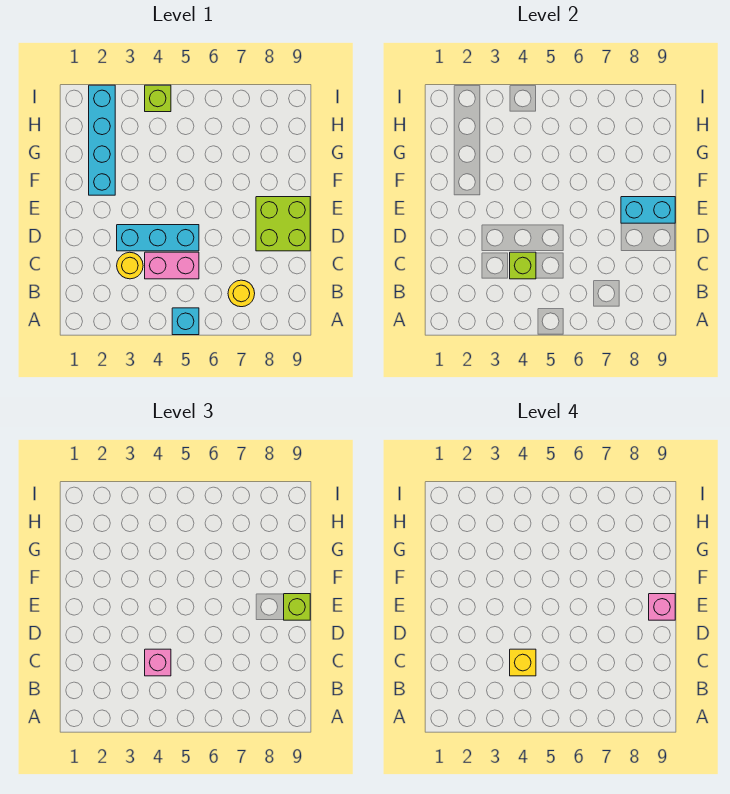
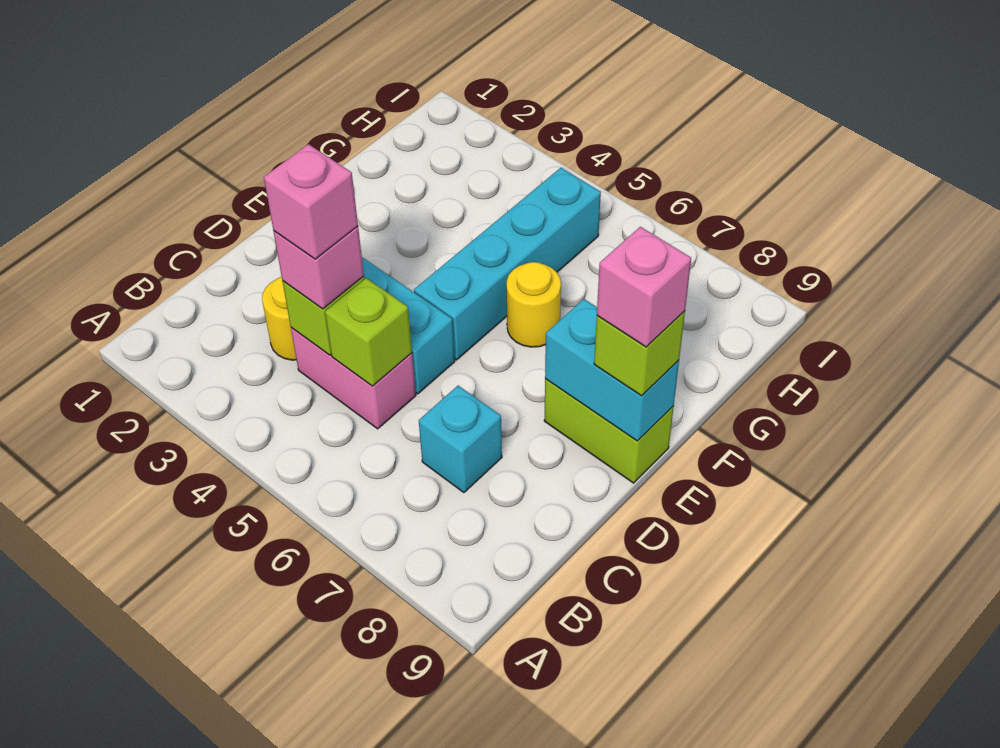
cyan 1x1 brick [172,308,199,335] -> cyan 1x1 brick moved to [419,386,502,493]
yellow 1x1 round brick [228,280,255,307] -> yellow 1x1 round brick moved to [507,262,561,347]
yellow 1x1 brick [510,649,536,676] -> pink 1x1 brick [264,144,358,259]
lime 2x2 brick [256,197,310,251] -> lime 1x2 brick [544,379,674,483]
cyan 1x4 brick [89,85,115,195] -> cyan 1x4 brick moved to [414,168,601,360]
lime 1x1 brick [145,85,171,112] -> lime 1x1 brick moved to [325,278,412,386]

